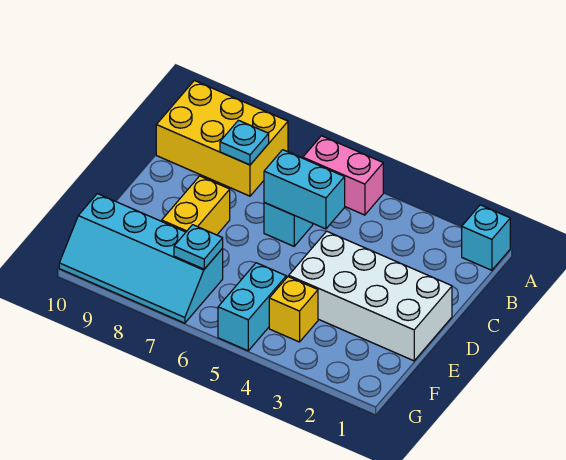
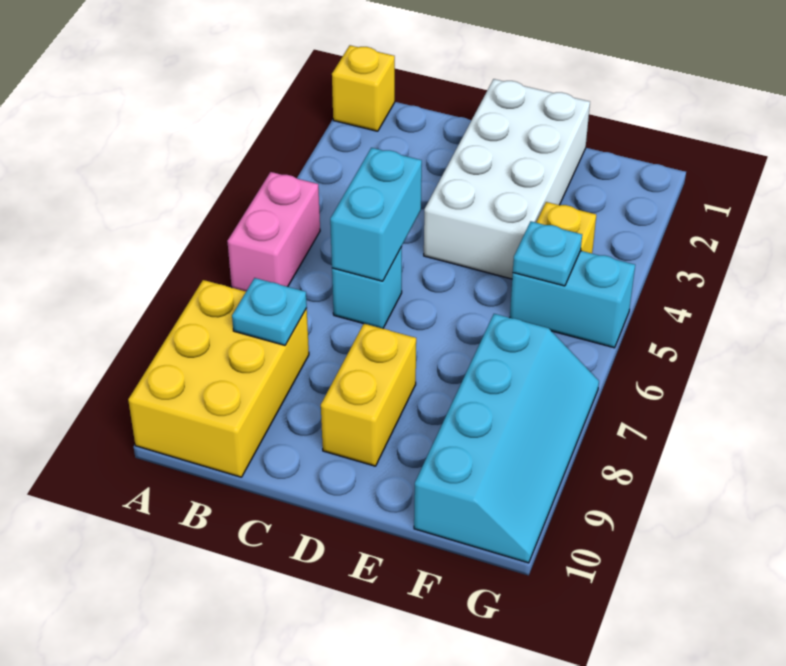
cyan 1x1 brick [462,205,510,270] -> yellow 1x1 brick [332,45,395,131]
yellow 1x2 brick [162,176,230,235] -> yellow 1x2 brick turned to [321,324,416,466]
cyan 1x1 plate [174,225,223,269] -> cyan 1x1 plate moved to [513,221,582,286]

